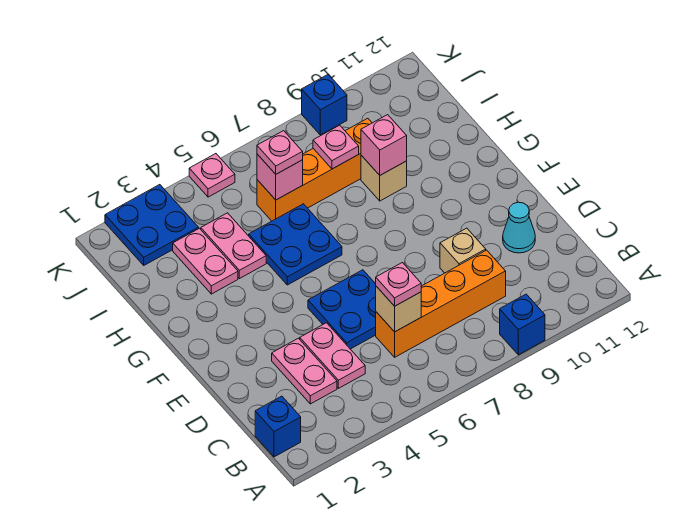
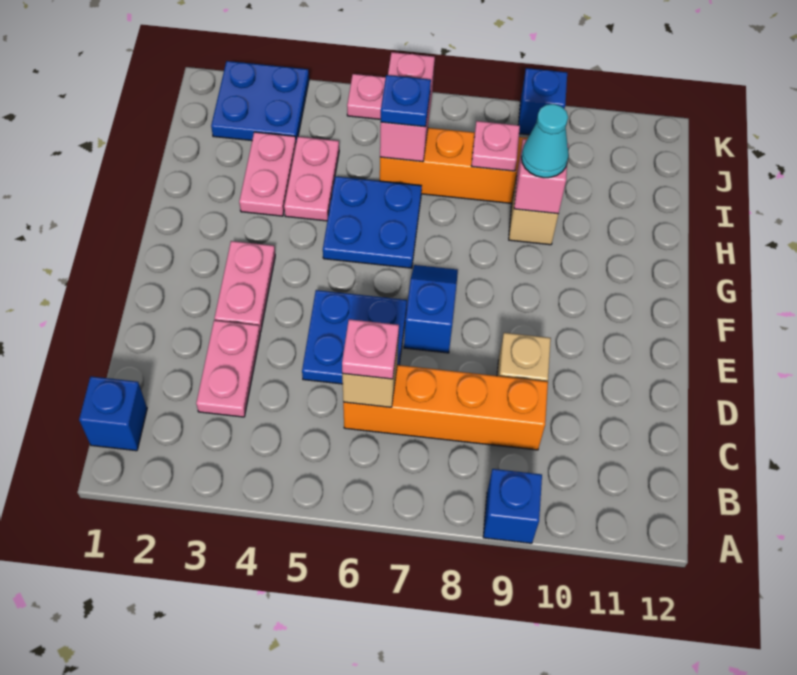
pink 1x2 plate [300,323,365,388] -> pink 1x2 plate moved to [214,241,275,332]
cyan 1x1 cone [503,202,535,253] -> cyan 1x1 cone moved to [521,104,569,178]
none -> blue 1x2 slope [404,265,458,353]
pink 1x1 brick [257,154,303,200] -> pink 1x2 brick [380,52,435,162]
pink 1x1 plate [257,131,303,174] -> blue 1x1 plate [381,75,431,127]

